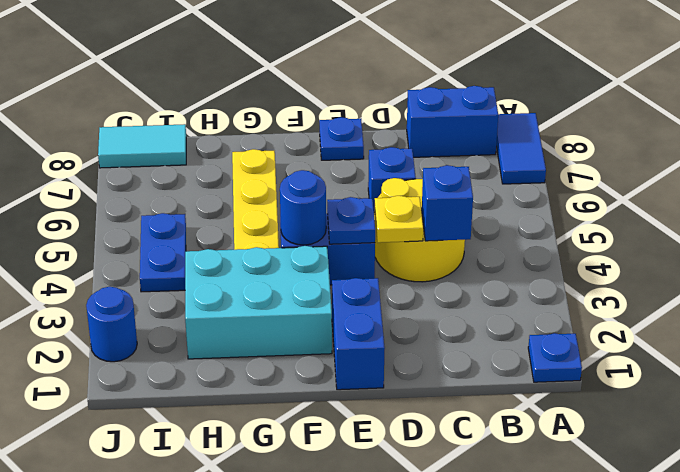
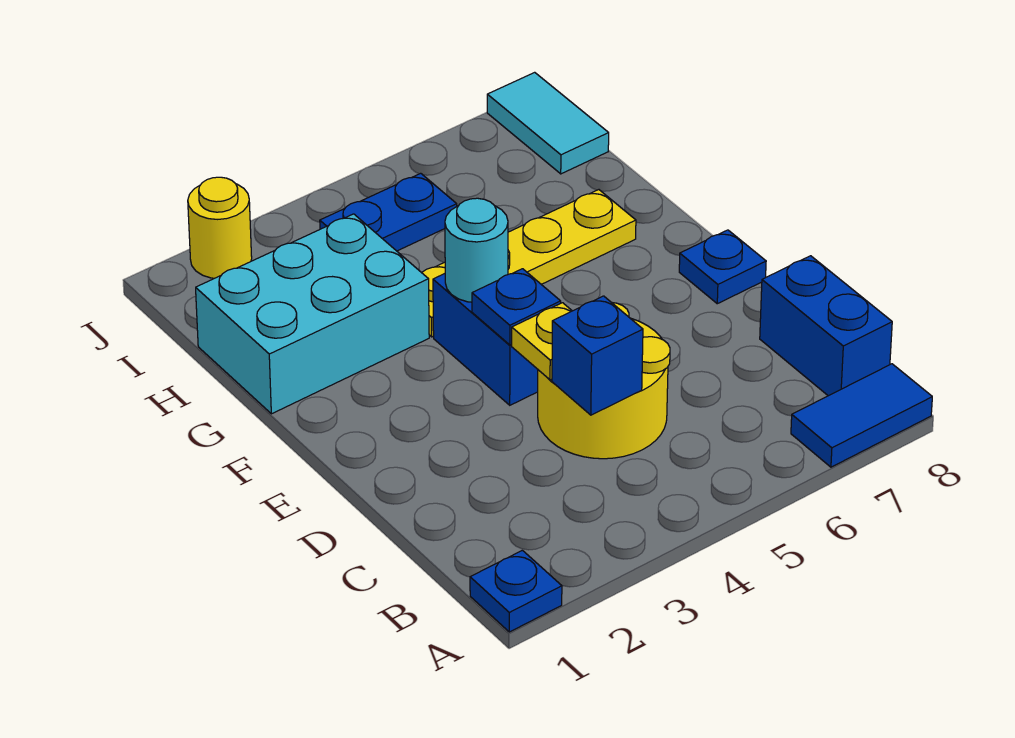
blue 1x1 brick [368,147,416,212] -> none
blue 1x2 brick [332,278,385,390] -> none
cyan 2x3 brick [185,246,332,359] -> cyan 2x3 brick turned to [196,214,429,414]
blue 1x1 round brick [280,170,326,245] -> cyan 1x1 round brick [445,198,508,302]
blue 1x1 round brick [86,287,137,362] -> yellow 1x1 round brick [188,177,252,278]

